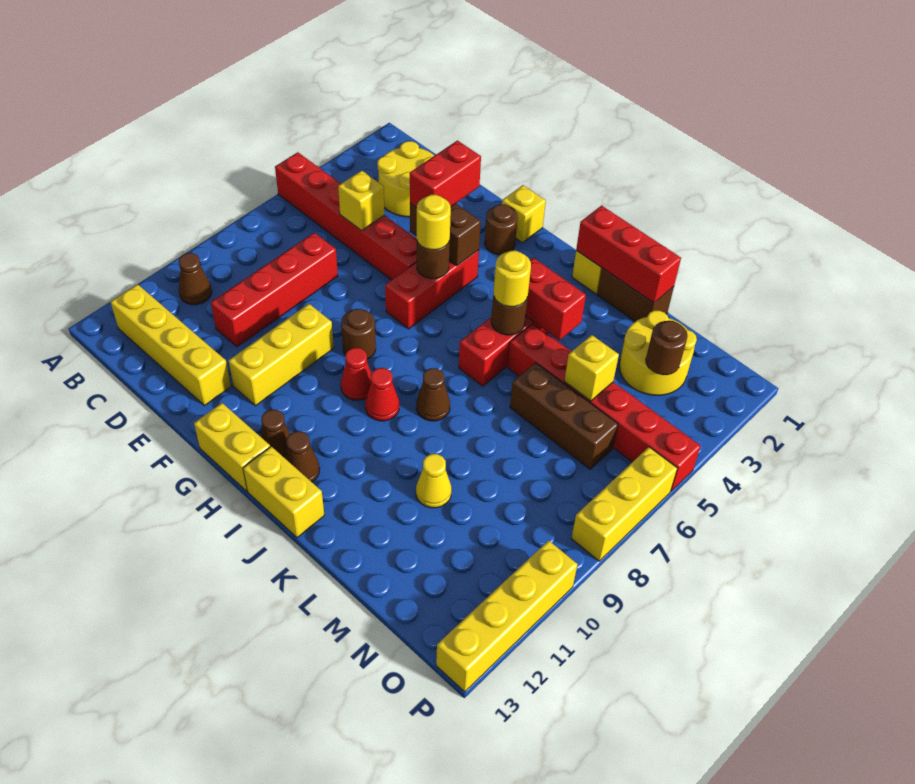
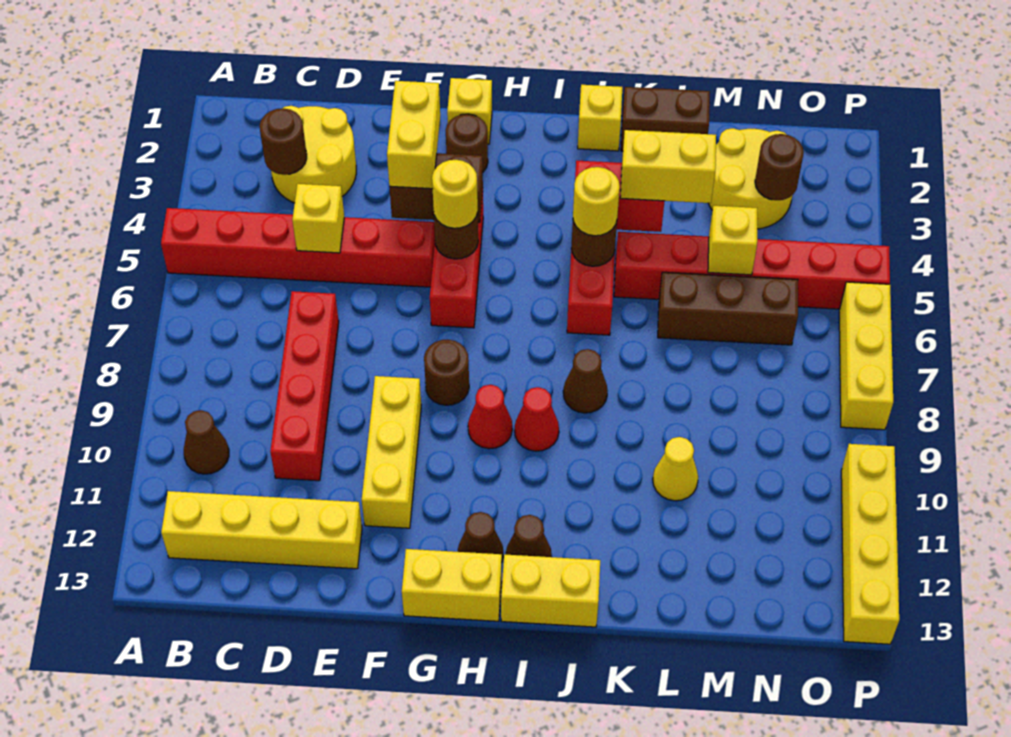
none -> brown 1x1 round brick [260,108,307,175]
red 1x2 brick [410,141,481,208] -> yellow 1x2 brick [387,81,440,189]
red 1x3 brick [576,206,681,303] -> none
none -> yellow 1x2 brick [620,130,716,203]

